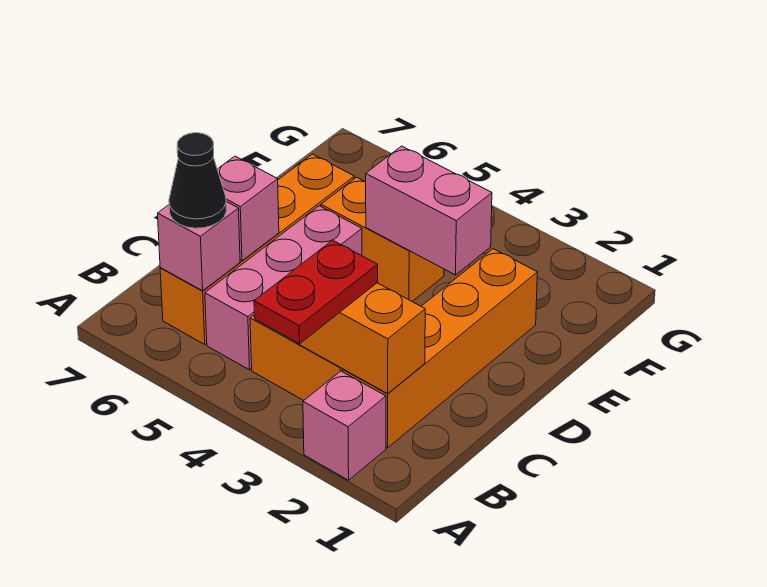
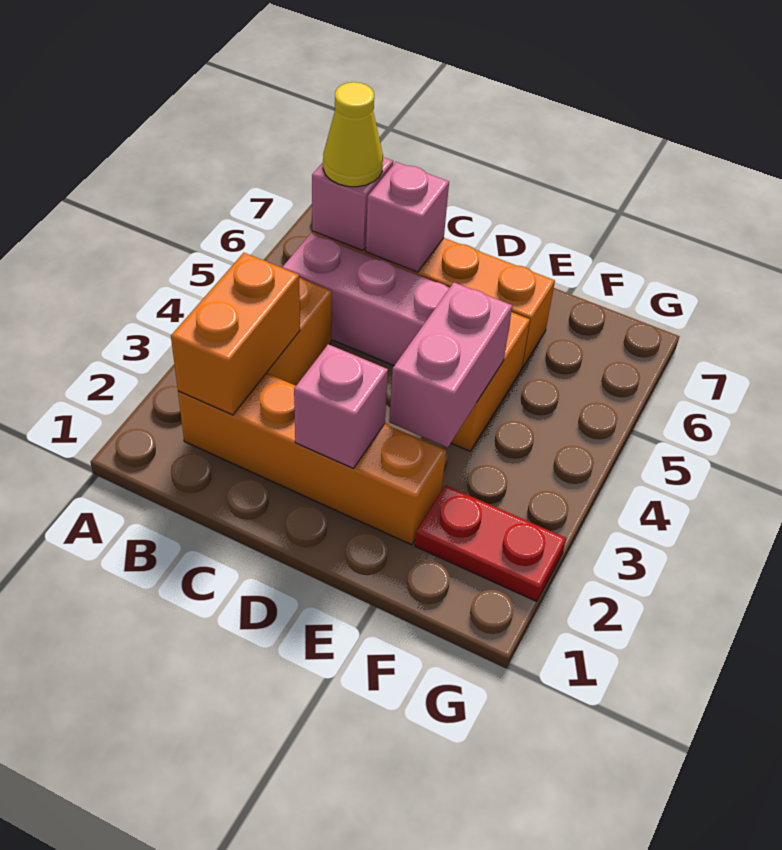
pink 1x1 brick [303,371,386,480] -> pink 1x1 brick moved to [294,344,388,468]
red 1x2 plate [254,240,378,344] -> red 1x2 plate moved to [415,485,566,602]
black 1x1 cone [169,133,227,228] -> yellow 1x1 cone [323,82,383,187]

